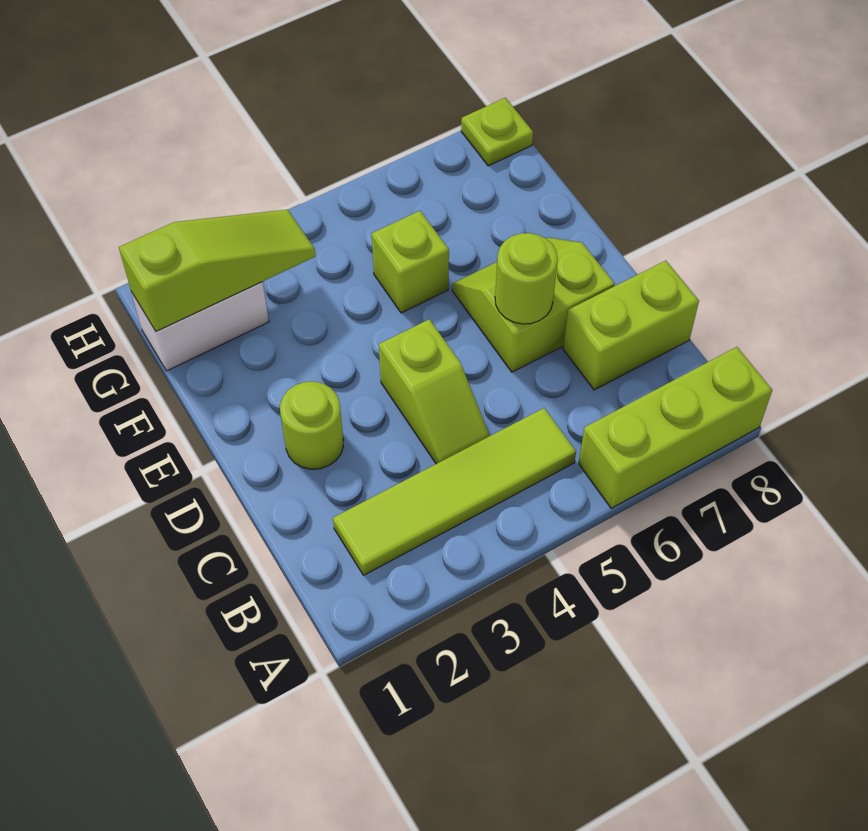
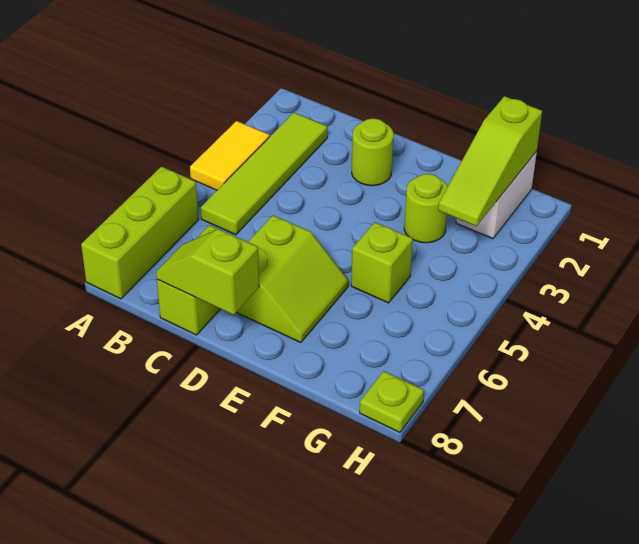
none -> yellow 1x2 tile [190,121,270,190]
lime 1x2 slope [379,319,490,464] -> lime 1x2 slope moved to [156,229,259,315]
lime 1x1 round brick [495,233,558,324] -> lime 1x1 round brick moved to [404,174,448,243]

